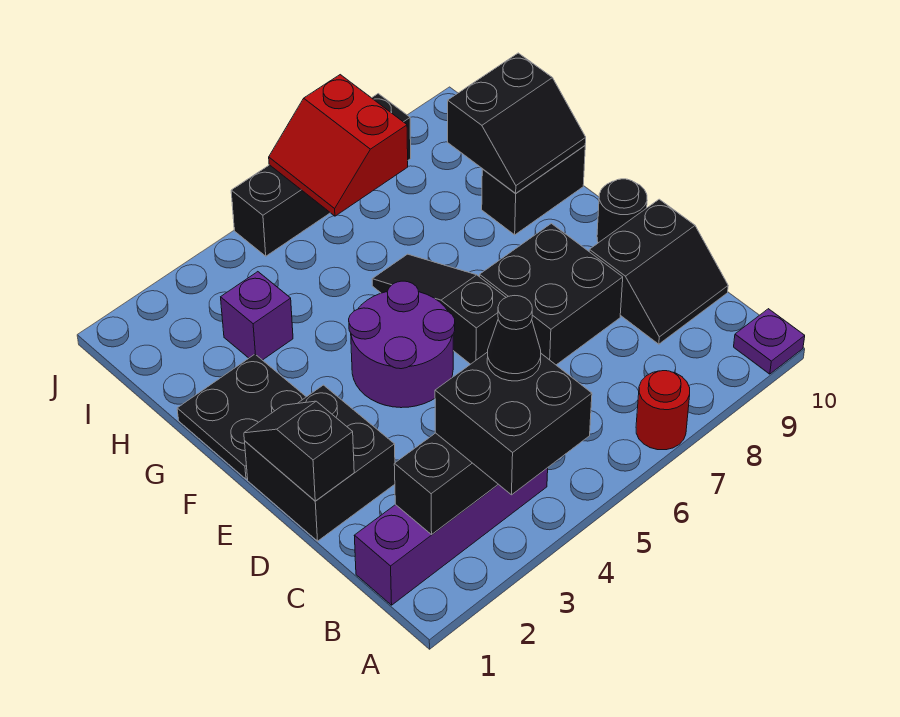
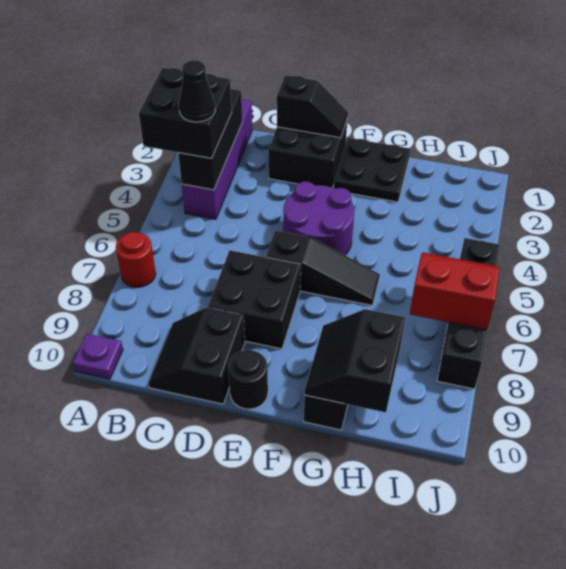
purple 1x1 brick [221,272,293,360] -> none

